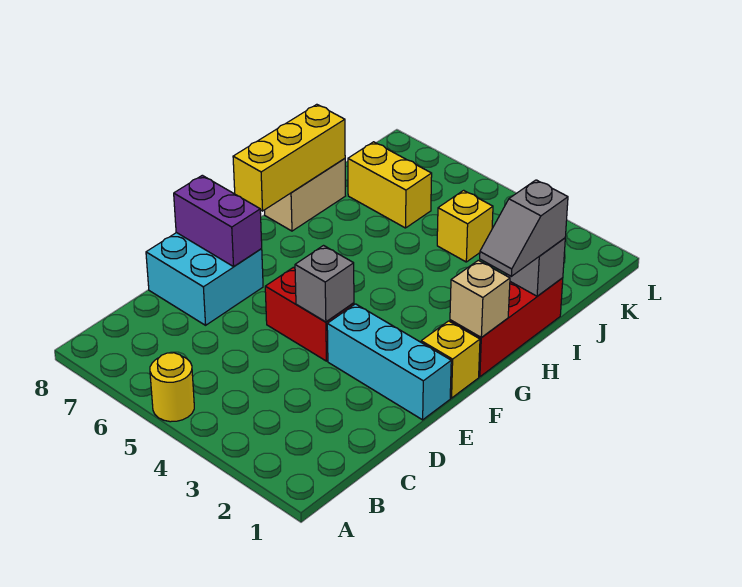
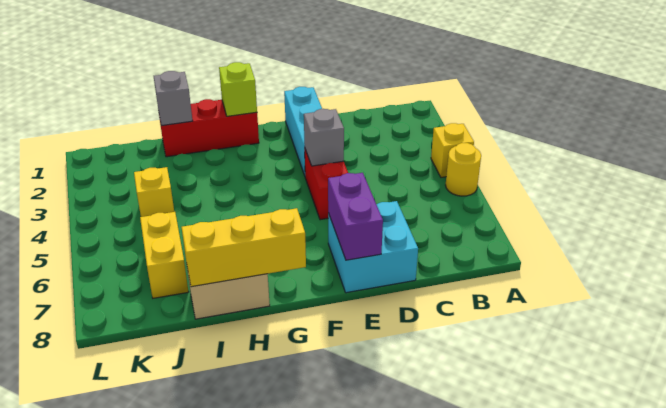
yellow 1x1 brick [421,321,480,398] -> yellow 1x1 brick moved to [431,123,474,177]
tan 1x1 brick [450,260,510,338] -> lime 1x1 brick [219,62,257,116]
grey 1x2 slope [480,180,568,276] -> none

